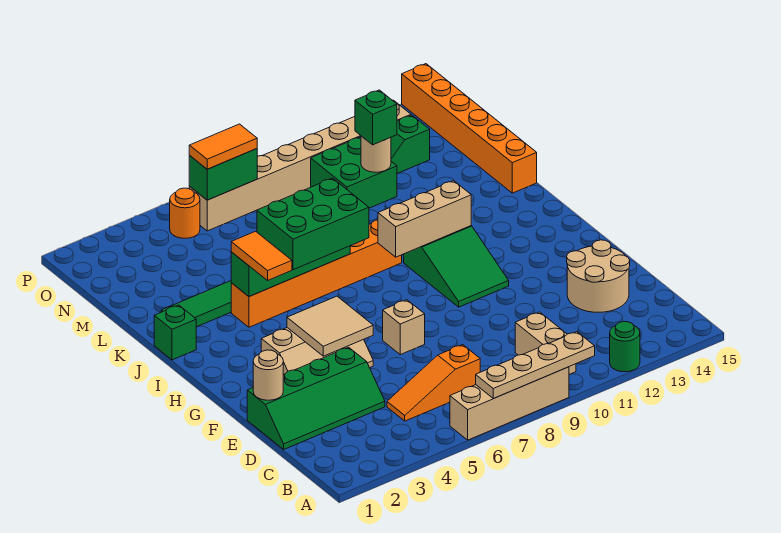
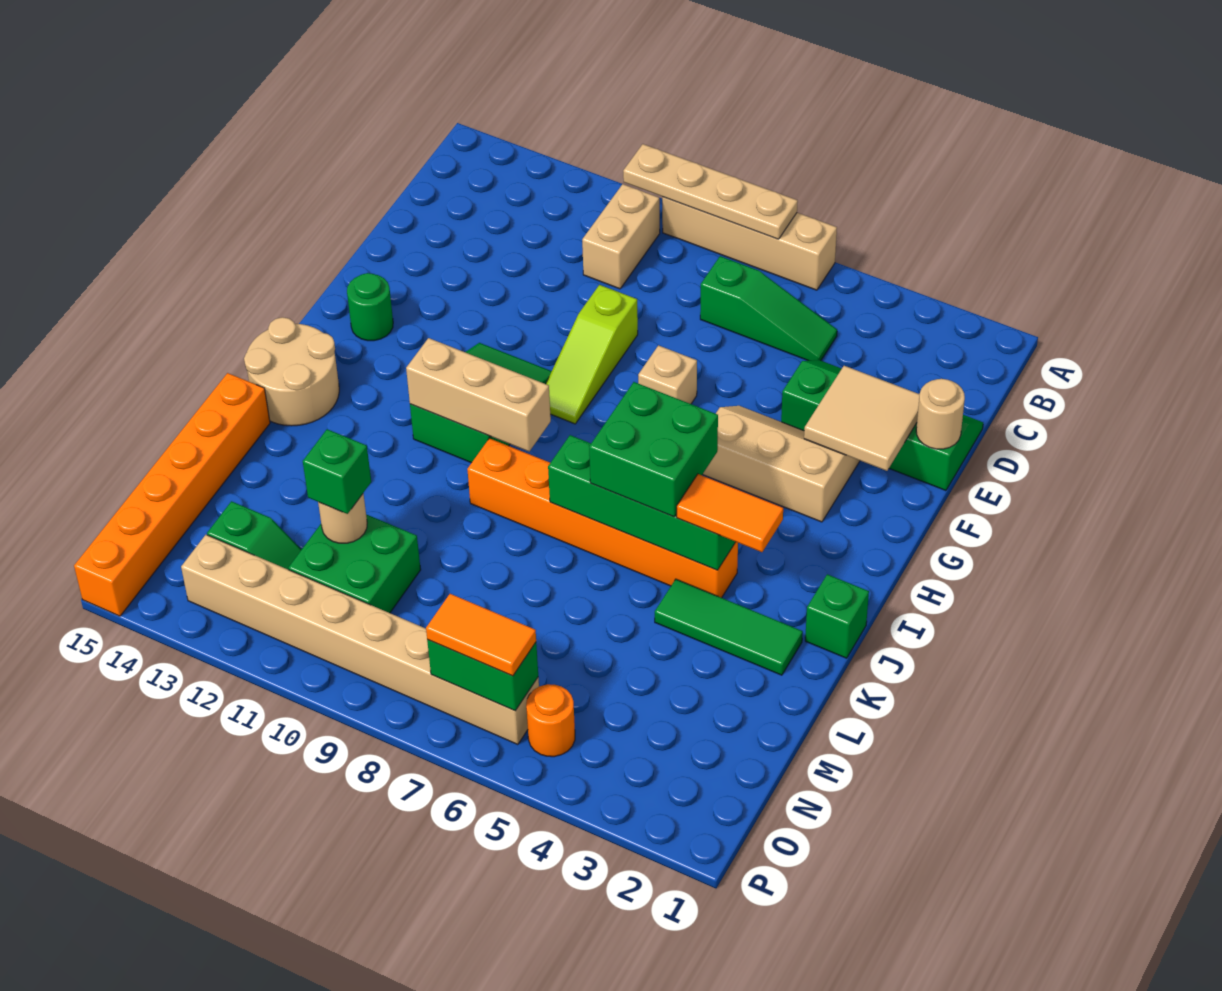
green 1x1 round brick [610,322,640,372] -> green 1x1 round brick moved to [347,273,393,341]
orange 1x3 slope [387,345,480,421] -> green 1x3 slope [700,256,837,361]
tan 2x2 round brick [567,240,630,312] -> tan 2x2 round brick moved to [244,317,339,426]
none -> lime 1x3 slope [546,285,638,424]
tan 2x2 tile [287,296,373,356] -> tan 2x2 tile moved to [804,366,920,471]
orange 1x2 tile [231,231,292,280] -> orange 1x2 tile turned to [677,474,783,552]
green 2x3 brick [257,178,369,270] -> green 2x2 brick [589,382,718,517]

